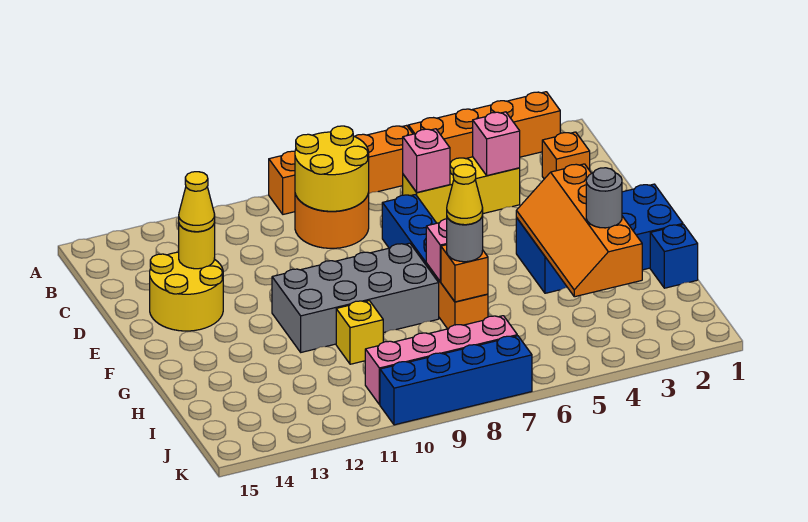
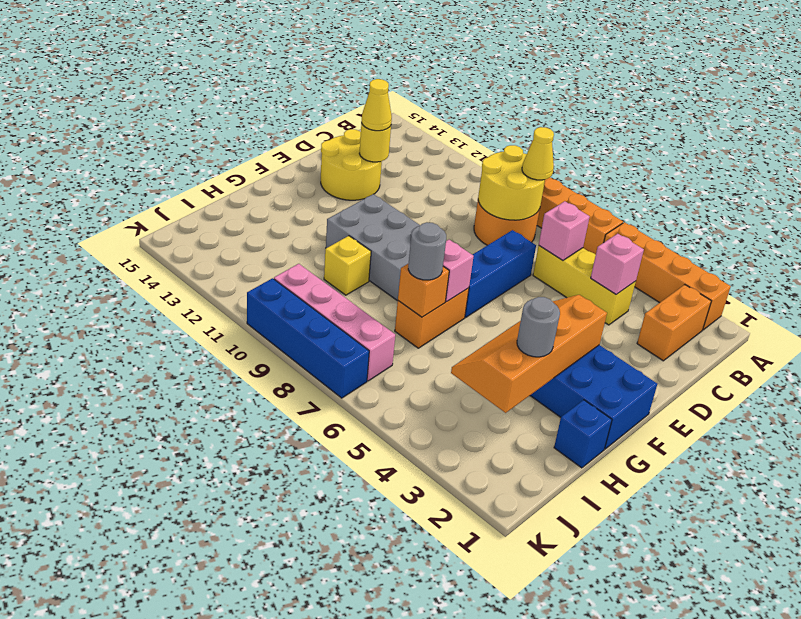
orange 1x1 brick [542,132,590,179] -> orange 1x2 brick [637,285,711,361]
yellow 1x1 cone [447,165,483,225] -> yellow 1x1 cone moved to [522,127,554,180]

